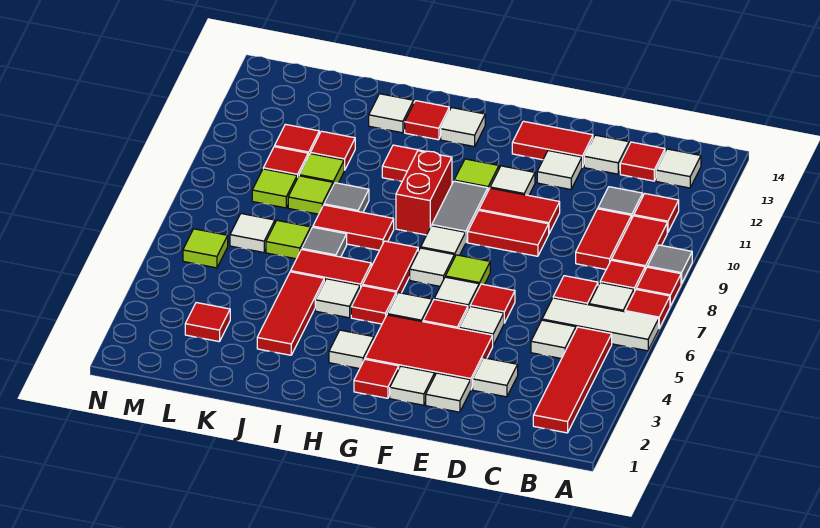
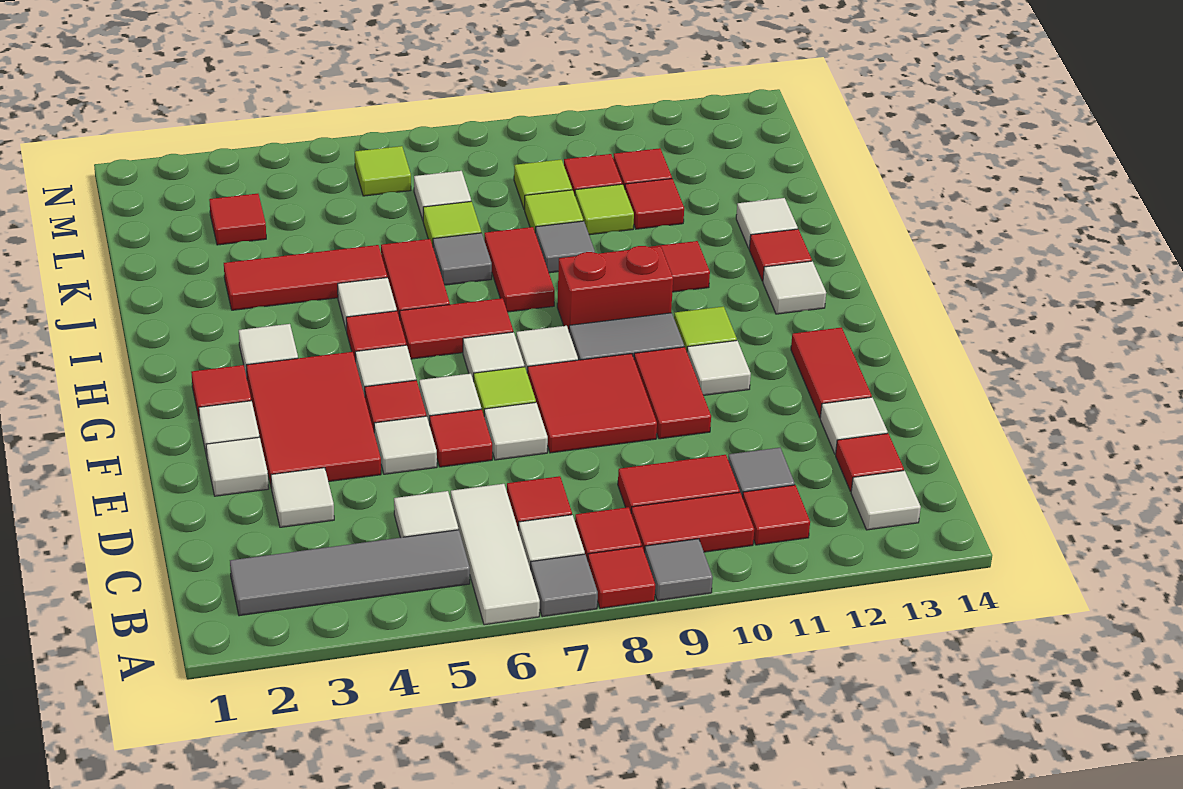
red 1x1 tile [625,290,670,328] -> grey 1x1 tile [531,554,598,617]
red 1x4 tile [533,327,612,433] -> grey 1x4 tile [230,530,470,616]
red 1x2 tile [468,211,549,256] -> red 2x2 tile [527,354,657,453]
white 1x1 tile [537,151,582,190] -> white 1x1 tile moved to [484,402,548,460]

